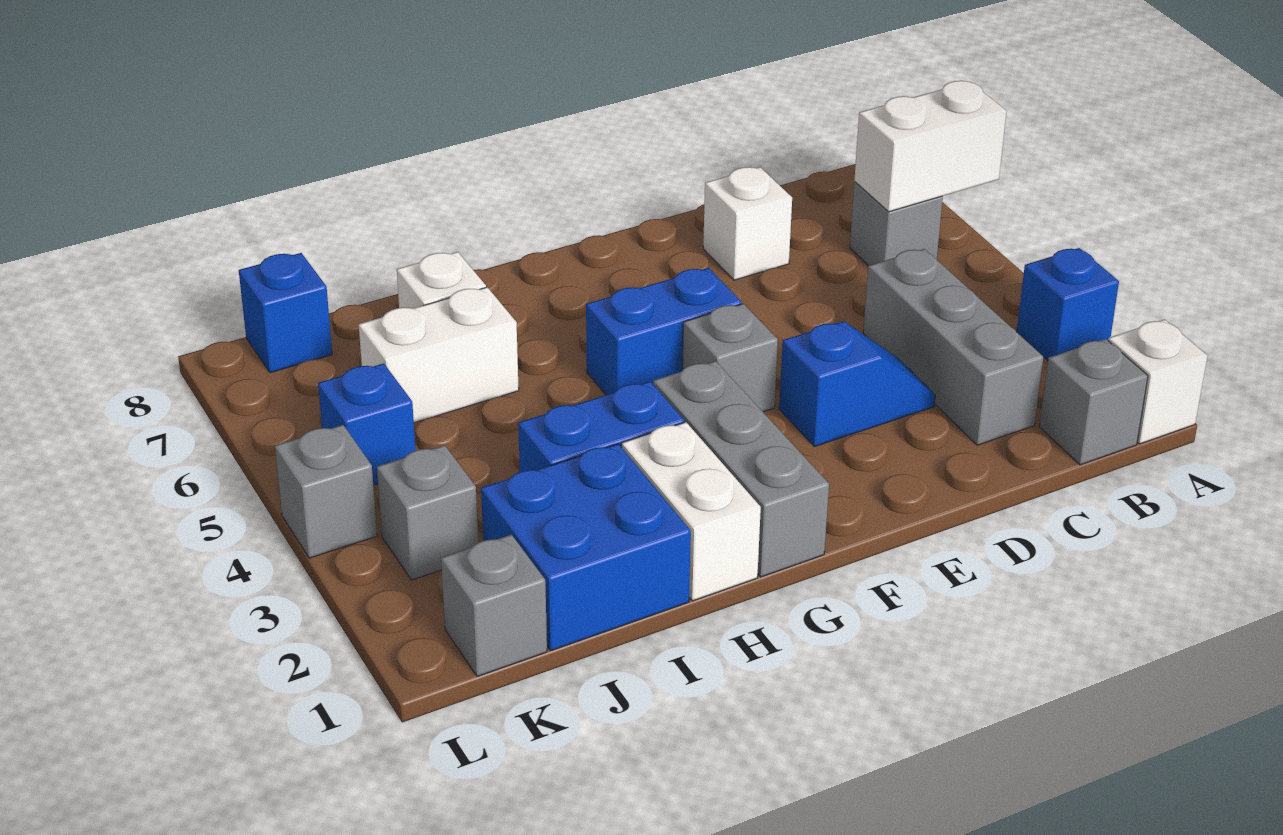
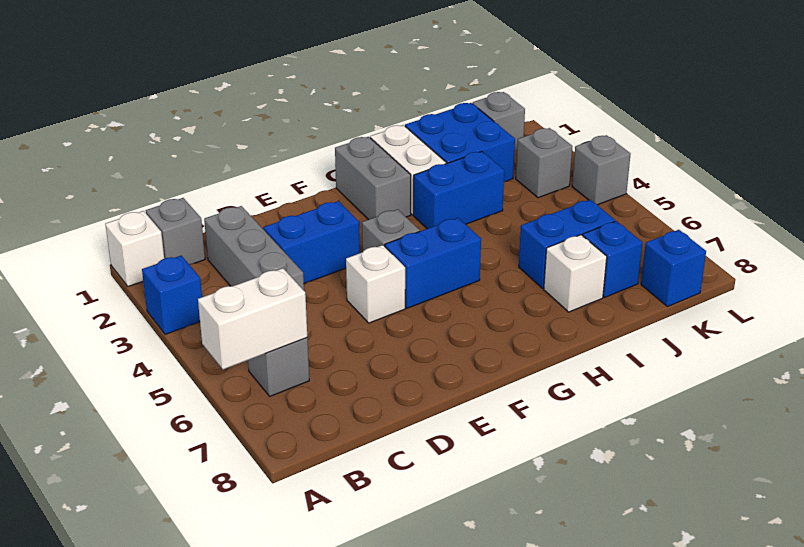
blue 1x2 slope [779,321,935,447] -> blue 1x2 brick [264,201,360,283]
white 1x1 brick [703,167,792,280] -> white 1x1 brick moved to [346,245,405,323]
grey 1x3 brick [653,361,829,577] -> grey 1x2 brick [335,137,411,220]
white 1x2 brick [359,287,519,423] -> blue 1x2 brick [519,200,615,288]
blue 1x1 brick [318,364,415,485] -> blue 1x1 brick moved to [583,221,643,297]

